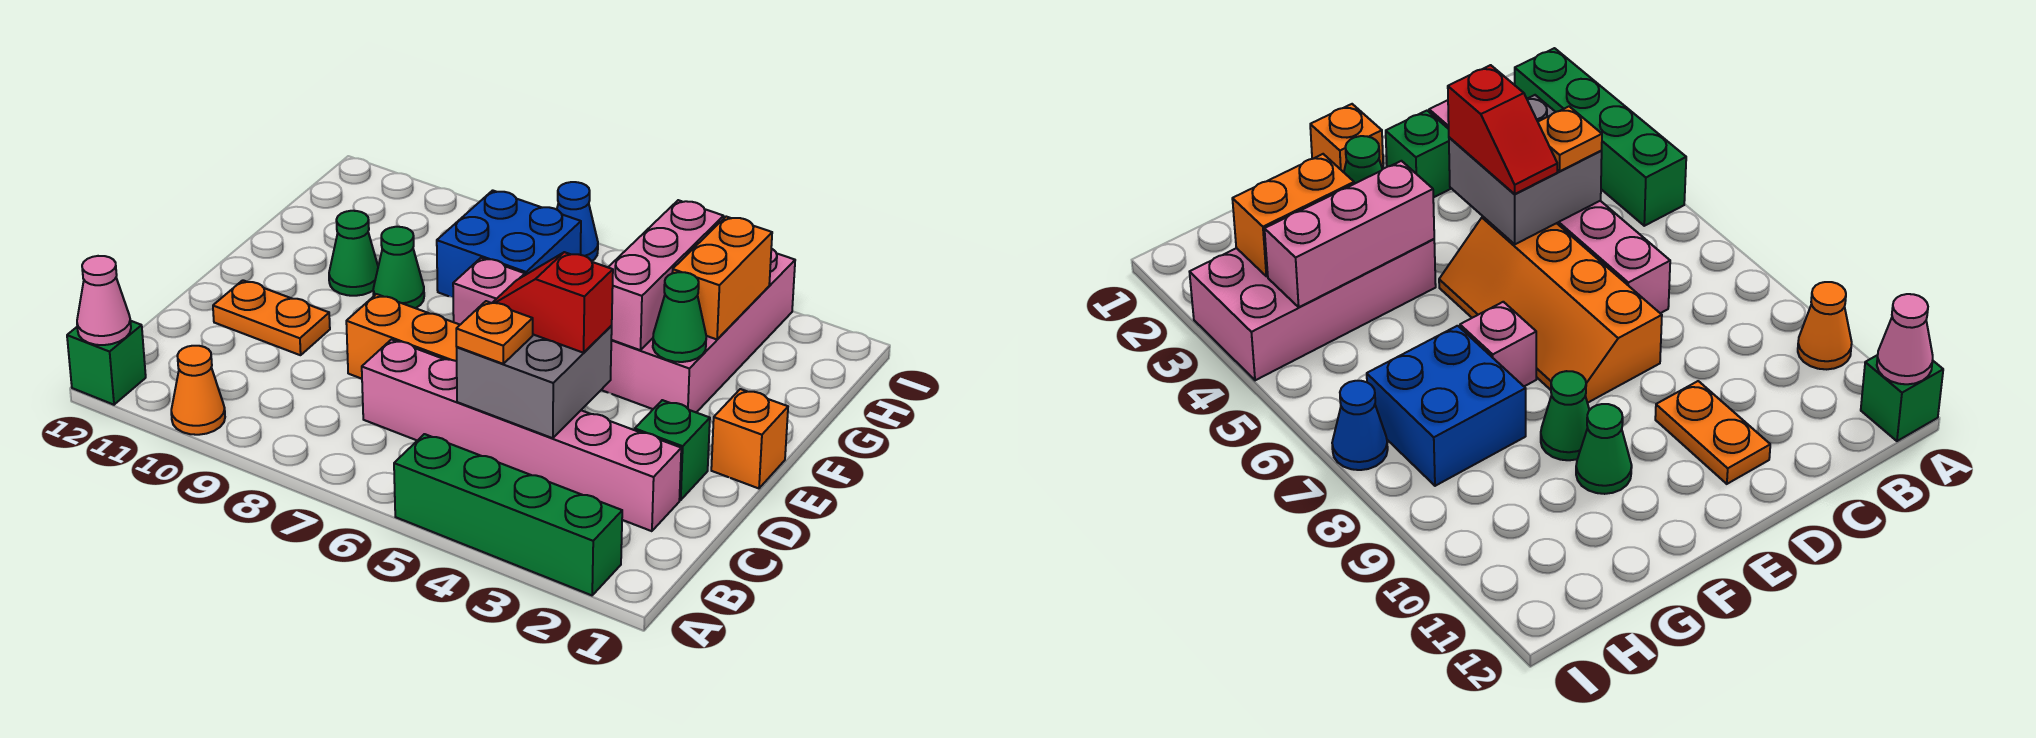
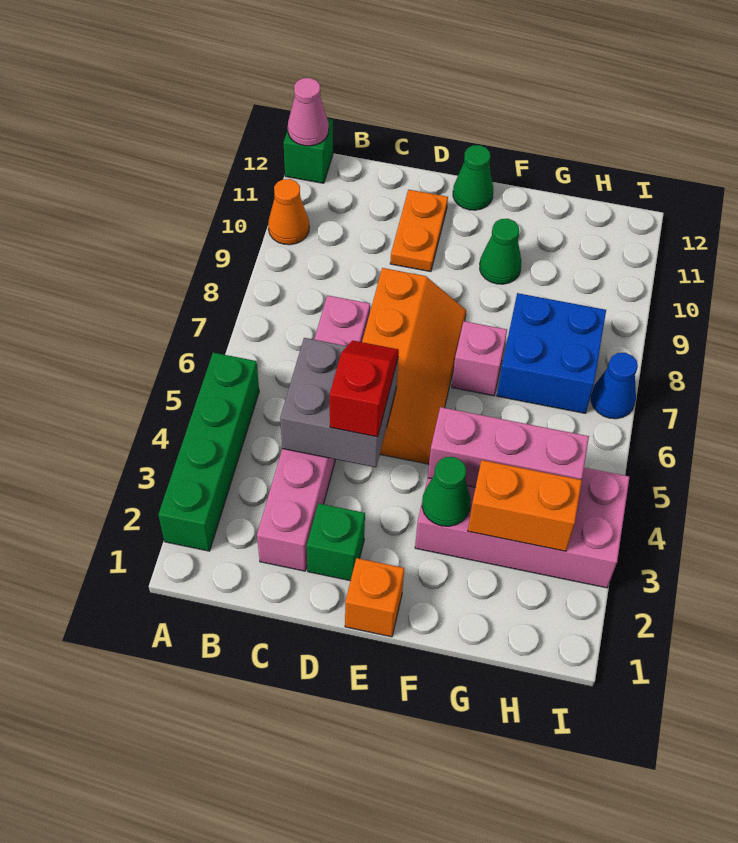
orange 1x1 plate [456,301,533,364] -> none
green 1x1 cone [373,227,424,308] -> green 1x1 cone moved to [453,145,493,210]

